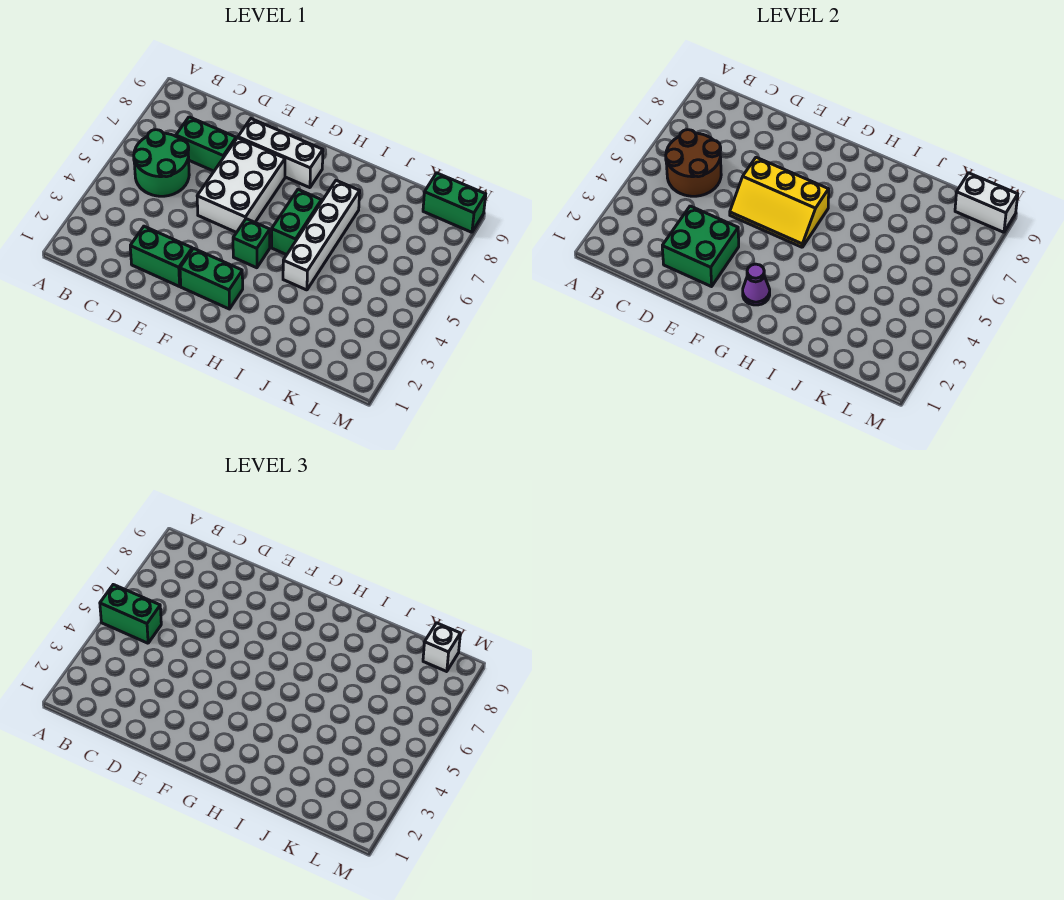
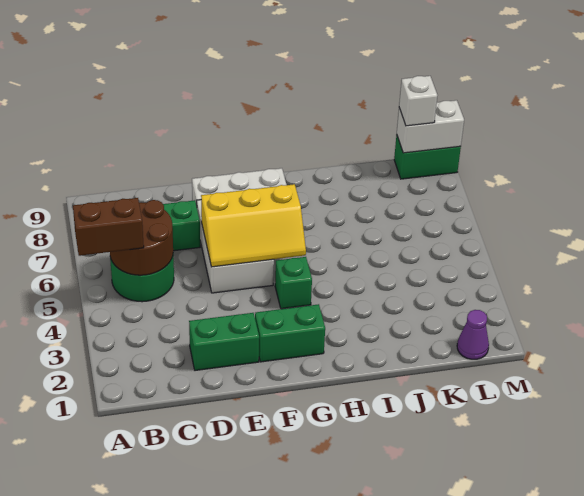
green 1x2 brick [100,585,161,643] -> brown 1x2 brick [73,198,144,256]
green 2x2 brick [662,206,739,287] -> none
purple 1x1 cone [743,264,770,305] -> purple 1x1 cone moved to [457,310,489,359]
green 1x2 brick [272,190,322,255] -> none
white 1x4 brick [283,180,360,290] -> none

